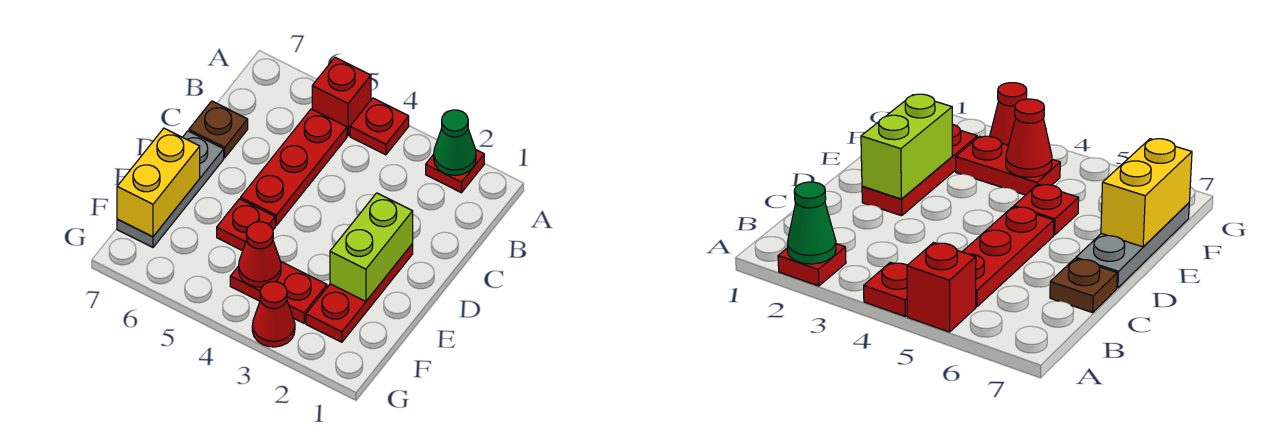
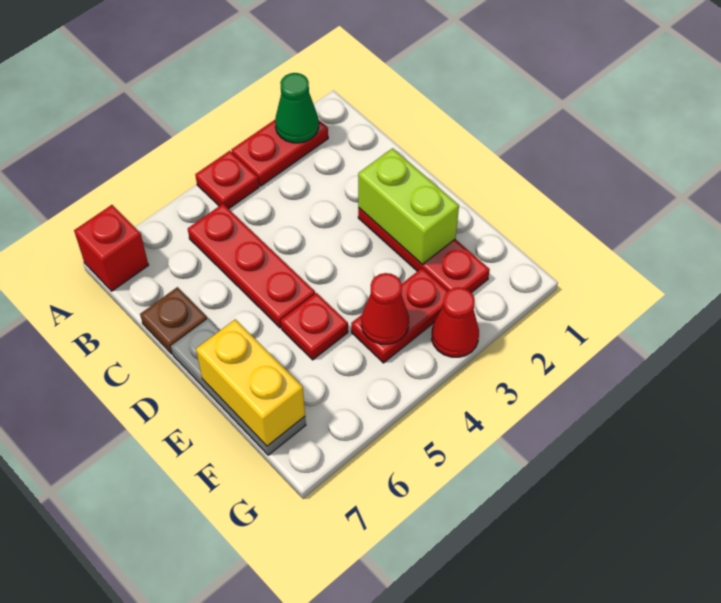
red 1x1 plate [426,149,484,193] -> red 1x2 plate [231,120,328,186]
red 1x1 brick [312,57,371,136] -> red 1x1 brick moved to [74,205,148,291]

